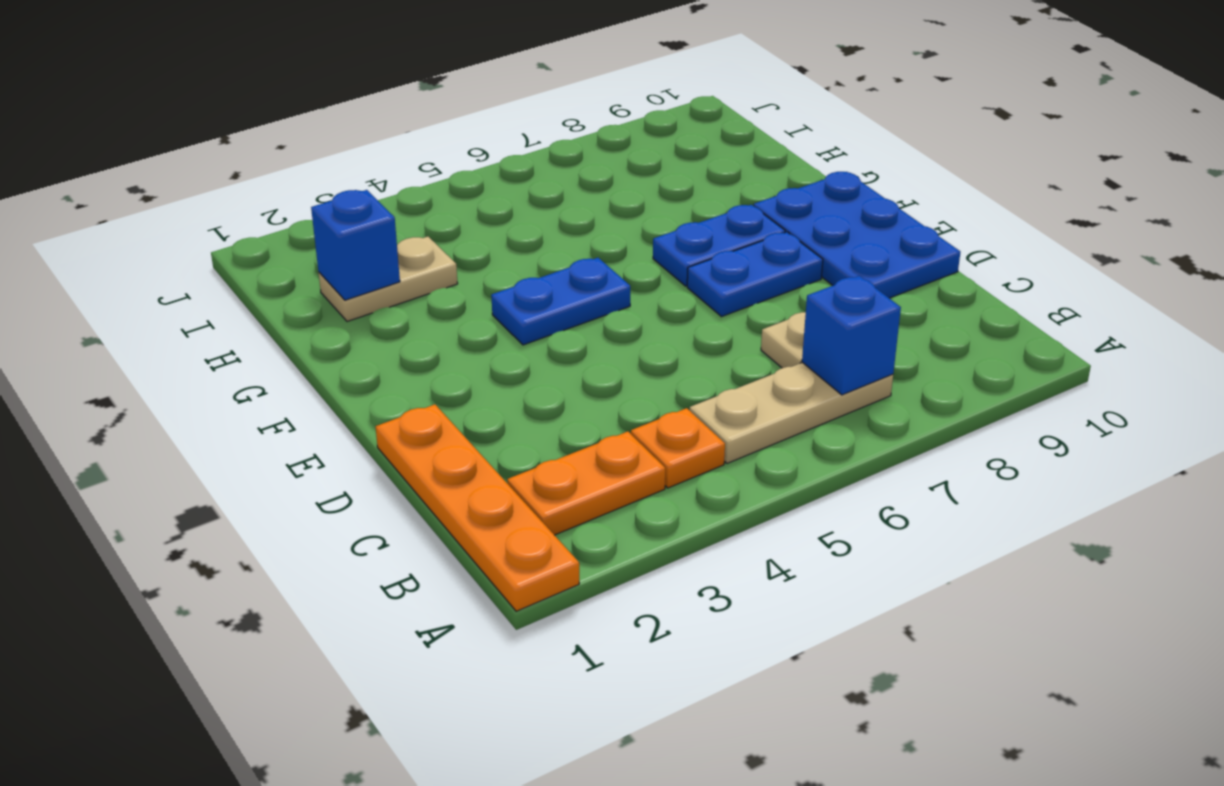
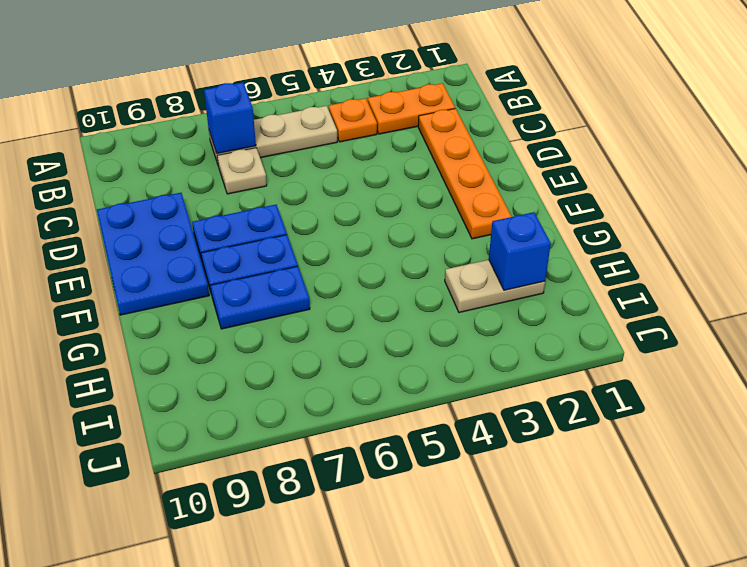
orange 1x4 plate [376,404,579,611] -> orange 1x4 plate moved to [418,109,512,239]
blue 1x2 plate [491,258,630,345] -> blue 1x2 plate moved to [210,266,310,329]

